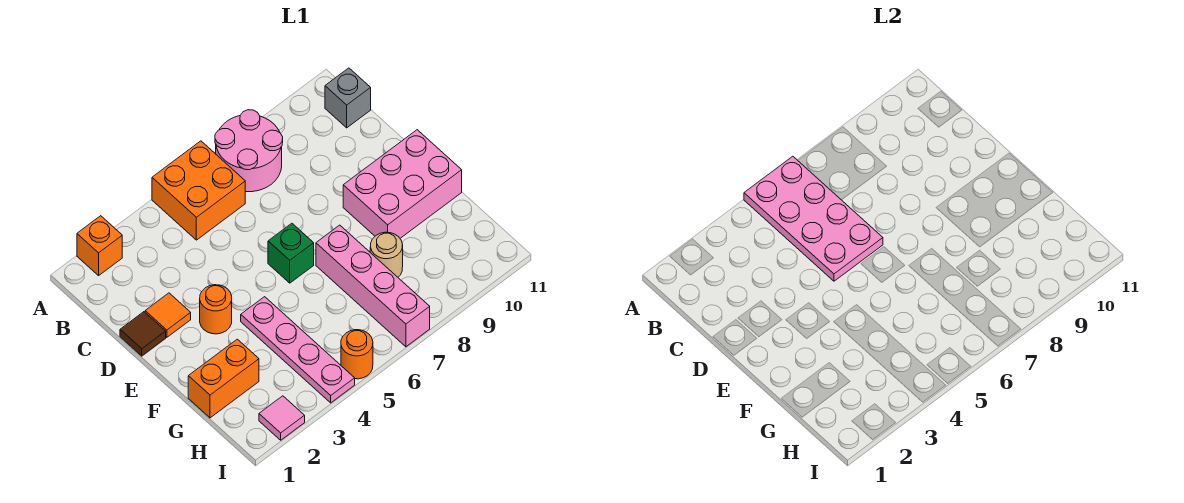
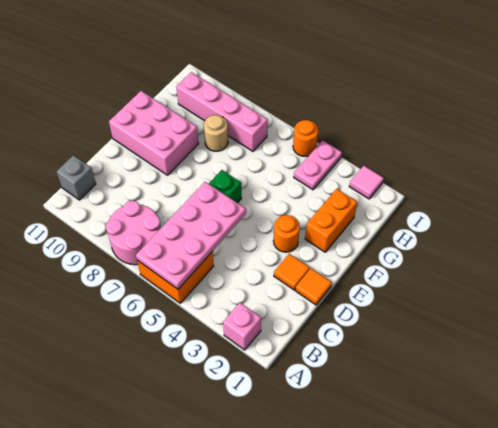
orange 1x1 brick [77,216,122,276] -> pink 1x1 brick [223,303,261,350]
brown 1x1 tile [120,312,166,356] -> orange 1x1 tile [295,269,332,305]
pink 1x4 plate [241,297,355,403] -> pink 1x2 plate [294,140,342,190]
pink 1x4 brick [316,225,430,347] -> pink 1x4 brick turned to [177,72,268,151]
orange 1x2 brick [188,339,259,418] -> orange 1x2 brick turned to [305,189,357,252]

